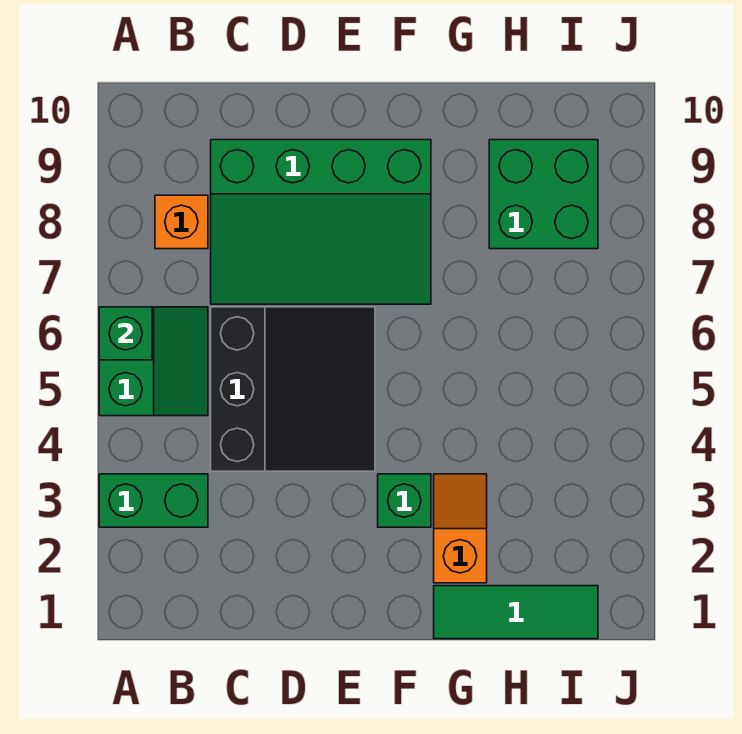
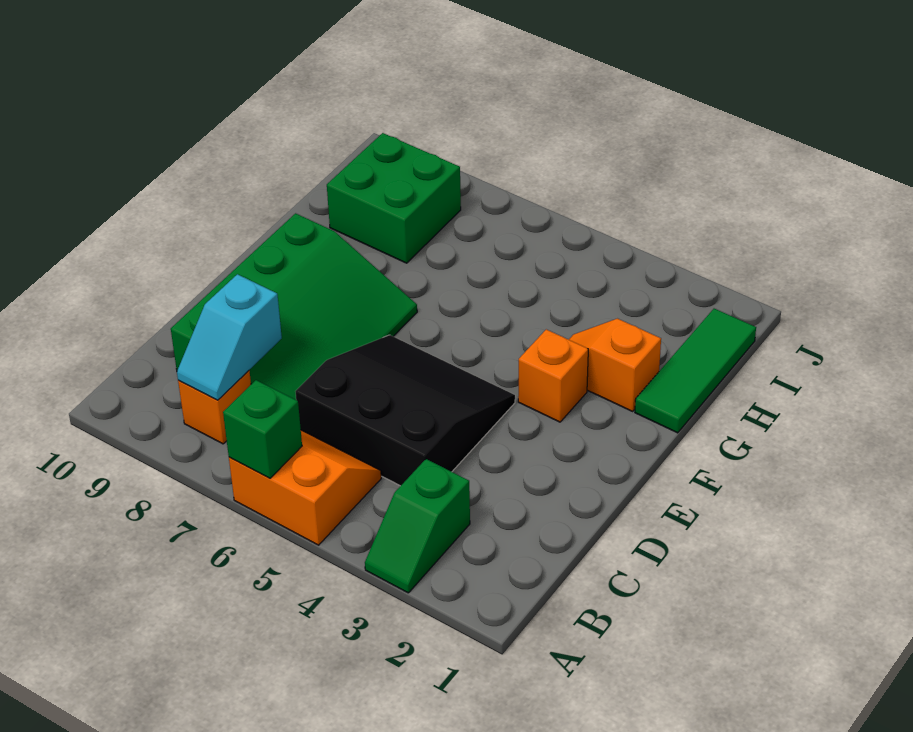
green 1x2 brick [99,474,208,527] -> green 1x2 slope [365,459,470,593]
green 2x2 slope [99,307,208,416] -> orange 2x2 slope [229,430,381,545]
none -> cyan 1x2 slope [177,274,282,400]
green 1x1 brick [378,474,431,527] -> orange 1x1 brick [518,329,588,422]

